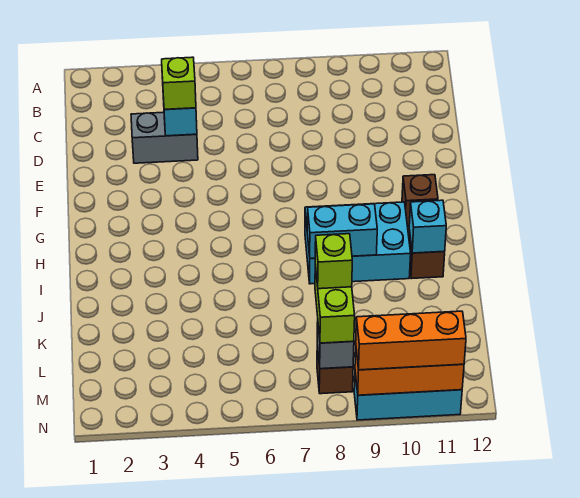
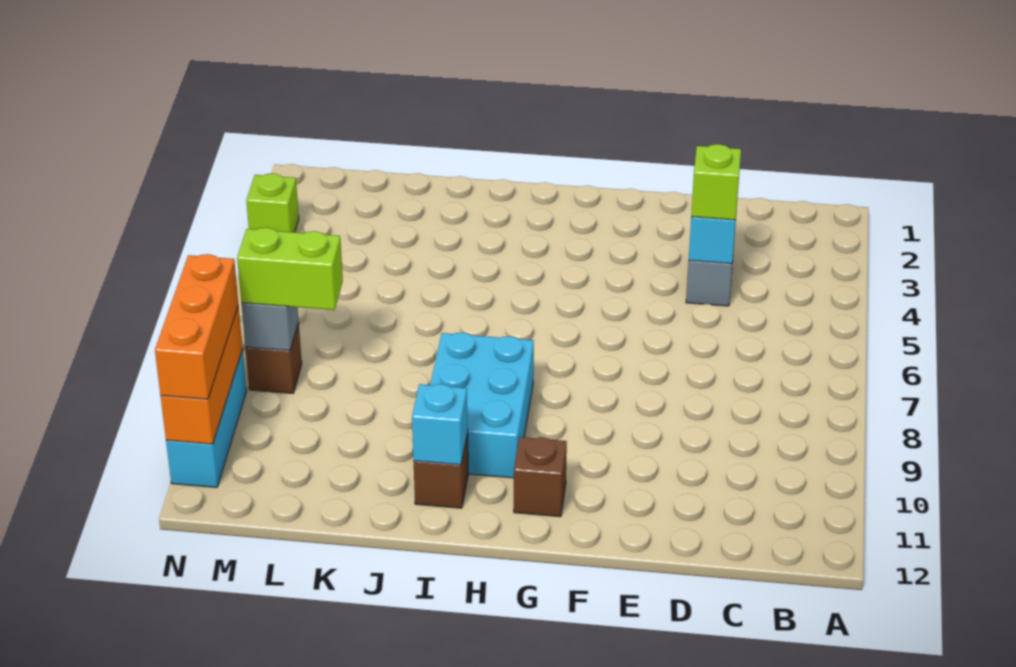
cyan 1x2 brick [307,204,377,258] -> none
lime 1x1 brick [315,234,352,289] -> lime 1x1 brick moved to [246,173,299,232]

